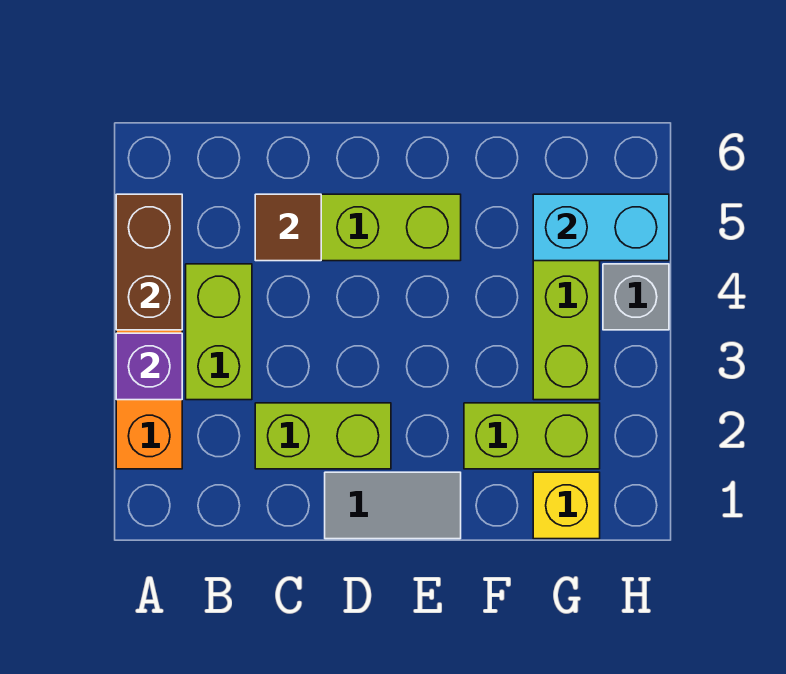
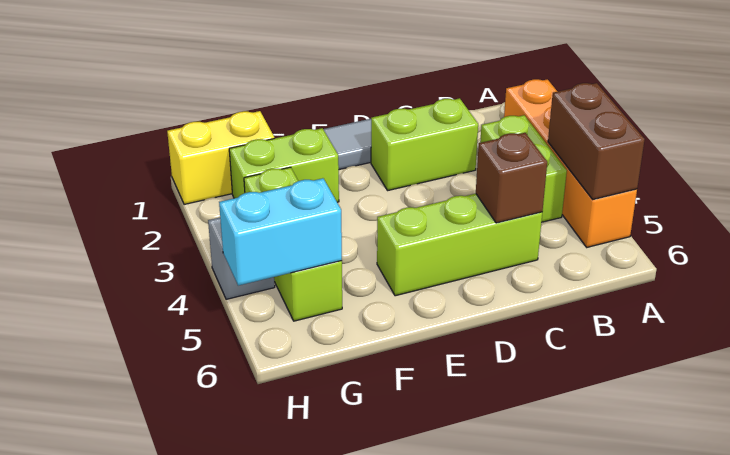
purple 1x1 brick [116,333,182,400] -> none
brown 1x1 tile [255,194,321,261] -> brown 1x1 brick [476,133,547,223]
yellow 1x1 brick [533,472,600,539] -> yellow 1x2 brick [167,111,274,204]

